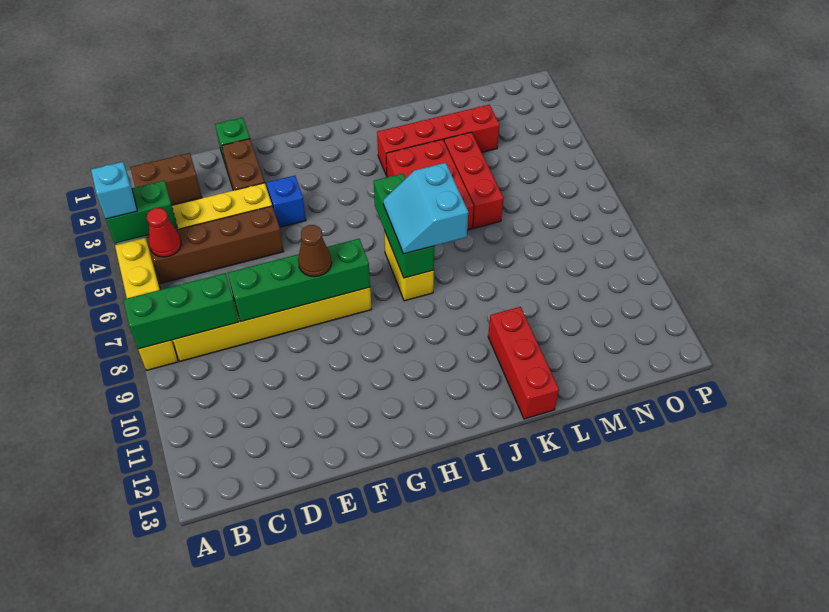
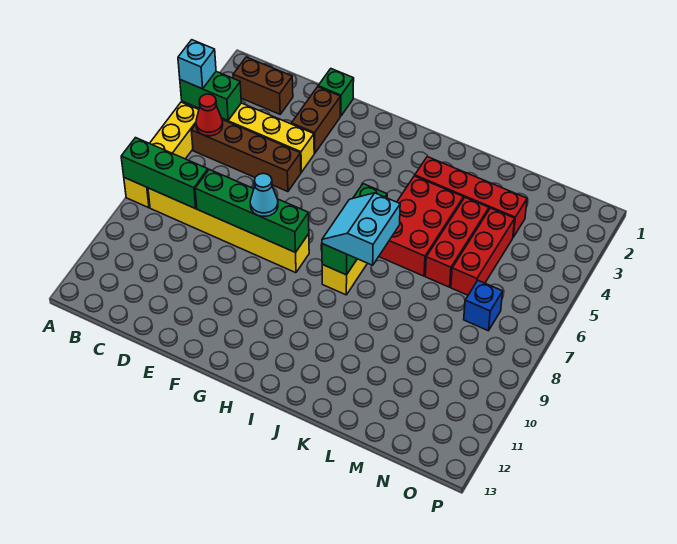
blue 1x1 brick [267,176,306,227] -> blue 1x1 brick moved to [464,281,503,331]
brown 1x1 cone [298,225,332,277] -> cyan 1x1 cone [250,173,278,216]
red 1x3 brick [488,307,559,419] -> red 1x3 brick moved to [451,208,515,295]

